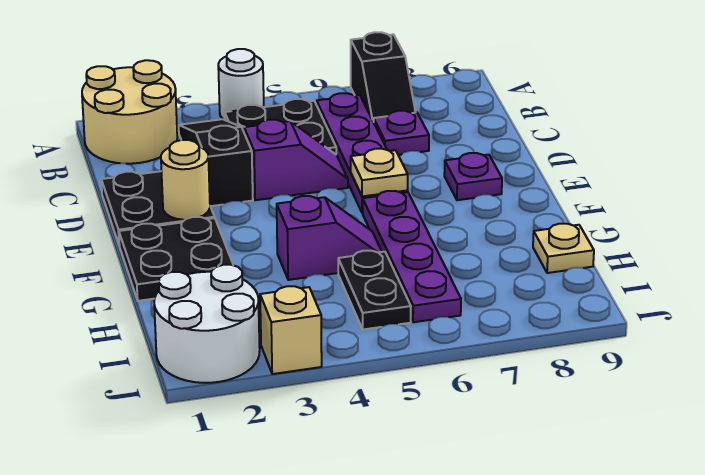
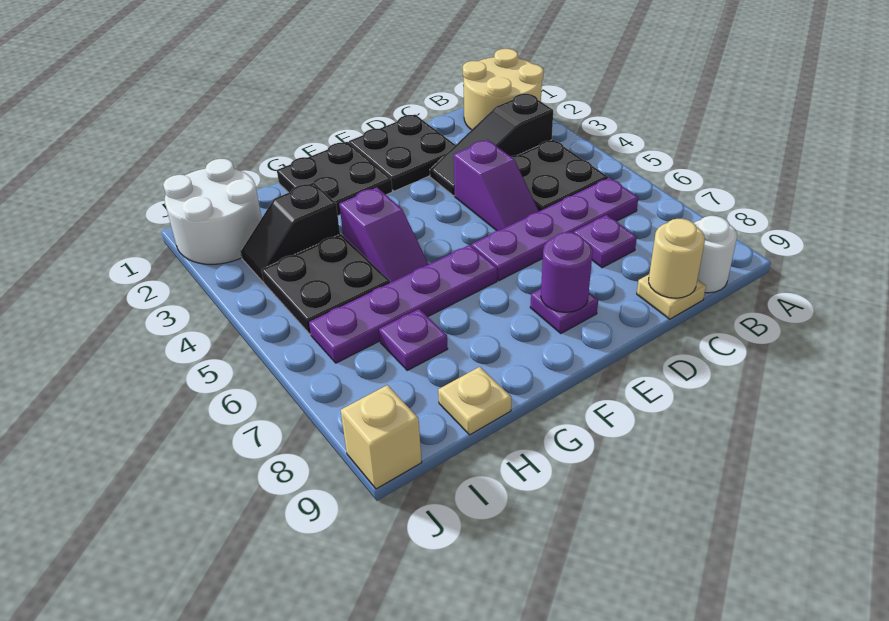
white 1x1 round brick [218,49,264,120] -> white 1x1 round brick moved to [694,216,737,293]
black 1x2 slope [351,32,416,122] -> black 1x2 slope moved to [241,182,340,282]
black 1x3 slope [179,119,253,206] -> black 1x3 slope turned to [430,94,553,196]
tan 1x1 round brick [161,140,210,220] -> tan 1x1 round brick moved to [649,219,705,298]
tan 1x1 plate [351,149,408,196] -> tan 1x1 plate moved to [637,275,706,319]
none -> purple 1x1 round brick [541,232,593,312]
black 1x2 plate [338,251,411,330] -> black 2x2 plate [261,234,390,334]
none -> purple 1x1 plate [379,309,448,370]
tan 1x1 brick [260,286,322,374] -> tan 1x1 brick moved to [341,385,422,489]

